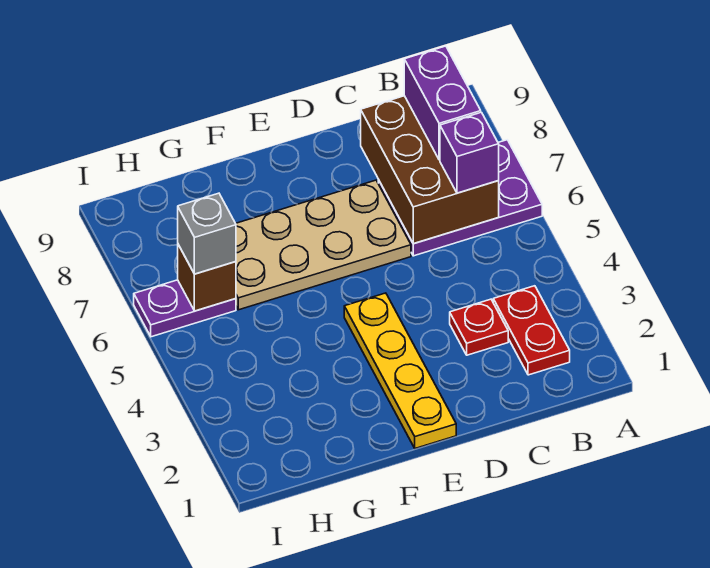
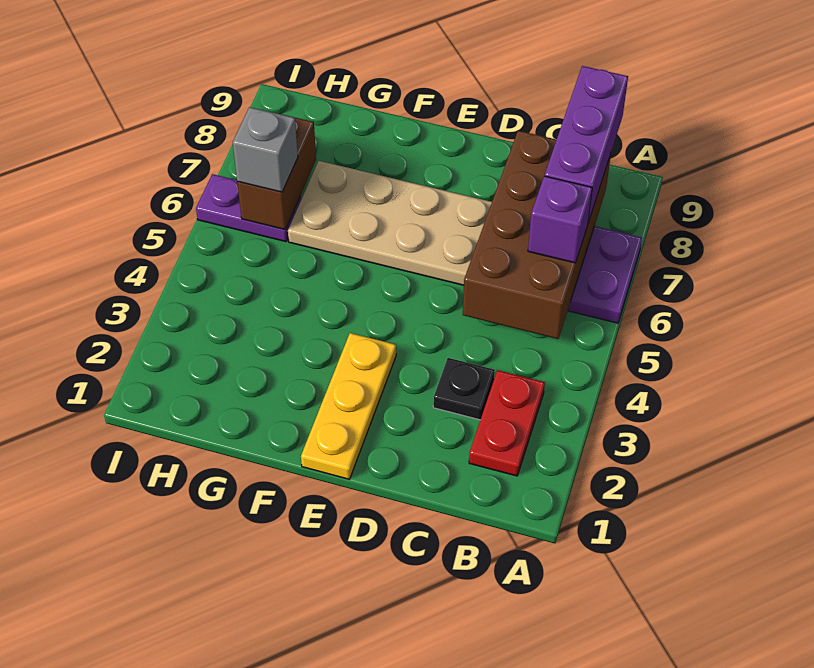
brown 2x3 brick [361,96,499,244] -> brown 2x4 brick [463,131,611,339]
purple 1x2 brick [404,46,481,160] -> purple 1x3 brick [545,66,628,222]
red 1x1 plate [450,299,508,355] -> black 1x1 plate [433,358,495,420]
yellow 1x4 plate [344,293,456,448] -> yellow 1x3 plate [301,333,396,479]
brown 1x1 brick [178,245,236,311] -> brown 1x2 brick [237,113,316,230]

